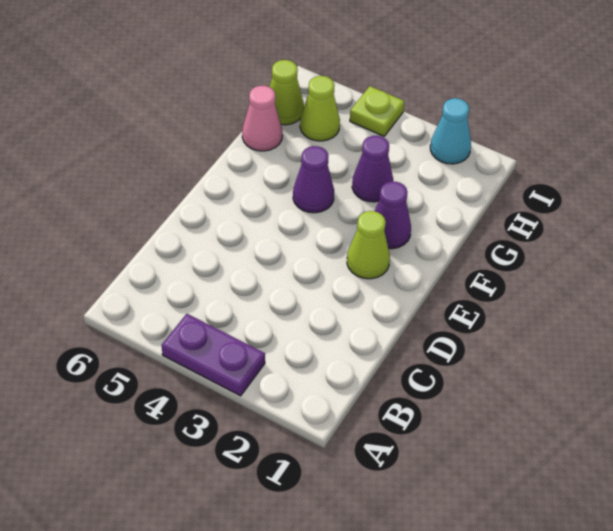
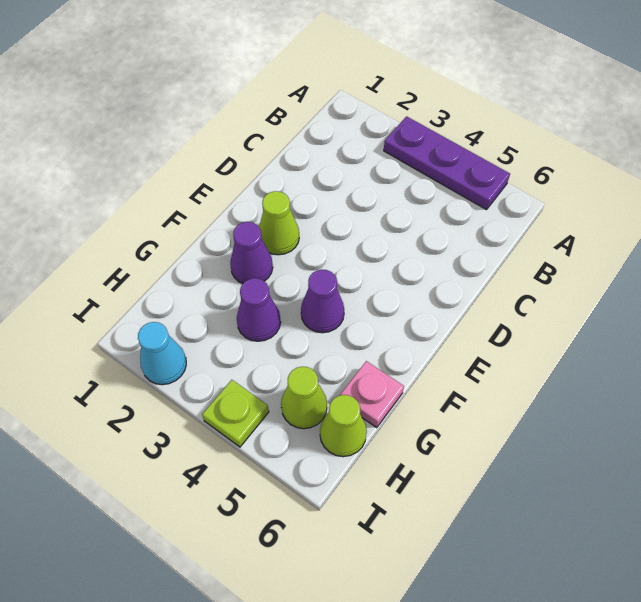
purple 1x2 plate [162,314,265,396] -> purple 1x3 plate [384,116,510,210]
pink 1x1 cone [242,86,282,151] -> pink 1x1 plate [340,361,404,428]

